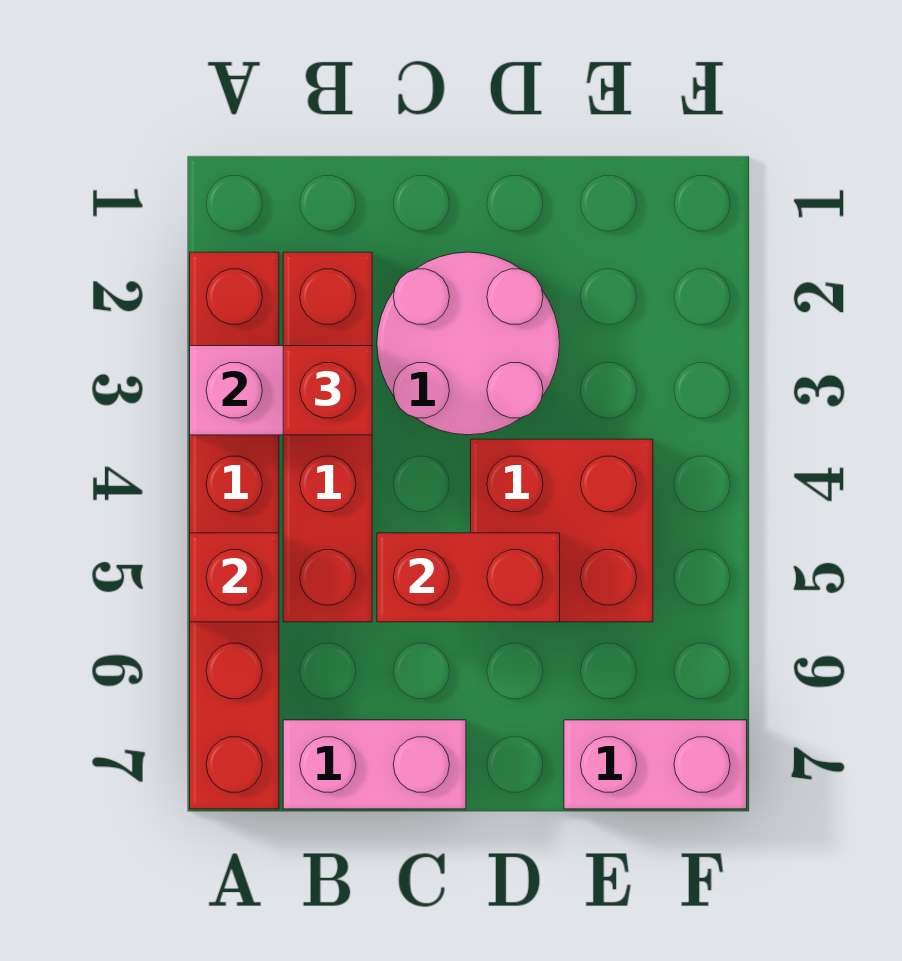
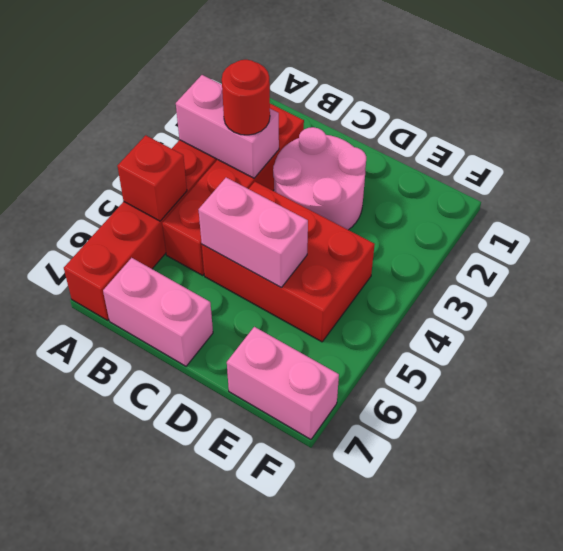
red 1x1 brick [283,346,372,435] -> red 1x1 round brick [222,60,270,135]
red 1x2 brick [377,533,560,622] -> pink 1x2 brick [198,178,308,287]
red 2x2 brick [471,439,653,622] -> red 2x3 brick [202,182,375,342]

